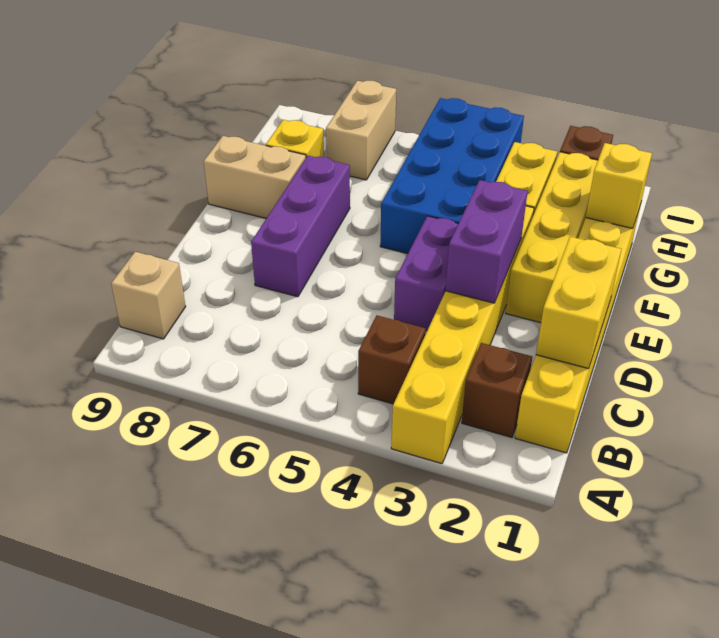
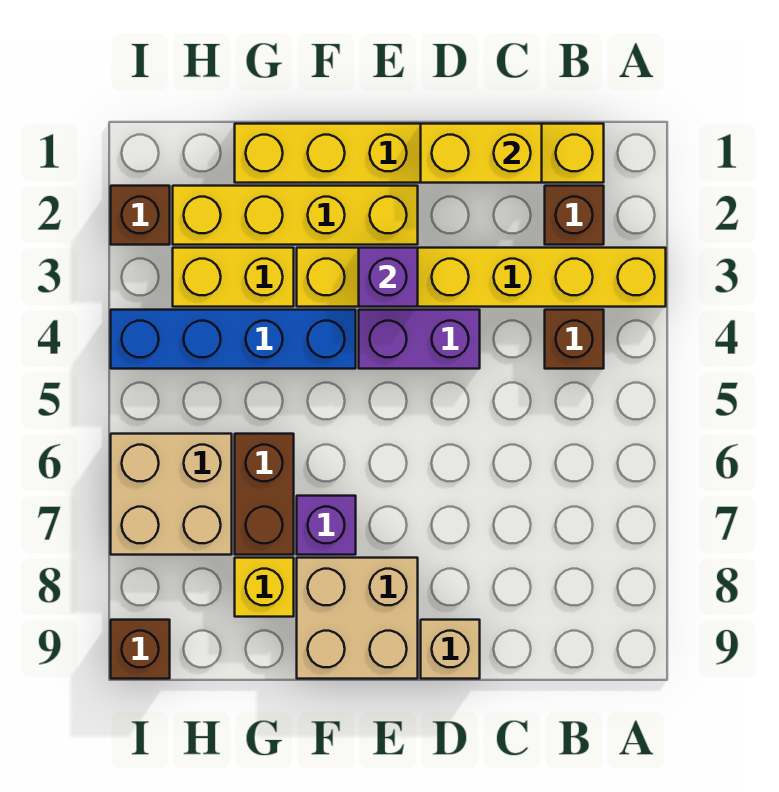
tan 1x1 brick [111,252,186,339] -> tan 1x1 brick moved to [421,620,480,679]
purple 1x2 brick [446,180,528,303] -> purple 1x1 brick [359,248,418,307]
purple 1x3 brick [251,156,350,297] -> purple 1x1 brick [297,496,356,555]
blue 2x4 brick [380,98,524,254] -> blue 1x4 brick [111,310,356,369]
tan 1x2 brick [204,136,306,218] -> tan 2x2 brick [297,558,418,679]
yellow 1x1 brick [586,143,652,228] -> none
none -> brown 1x2 brick [235,434,294,555]
tan 1x2 brick [326,81,396,180] -> tan 2x2 brick [111,434,232,555]
none -> brown 1x1 brick [111,620,170,679]

